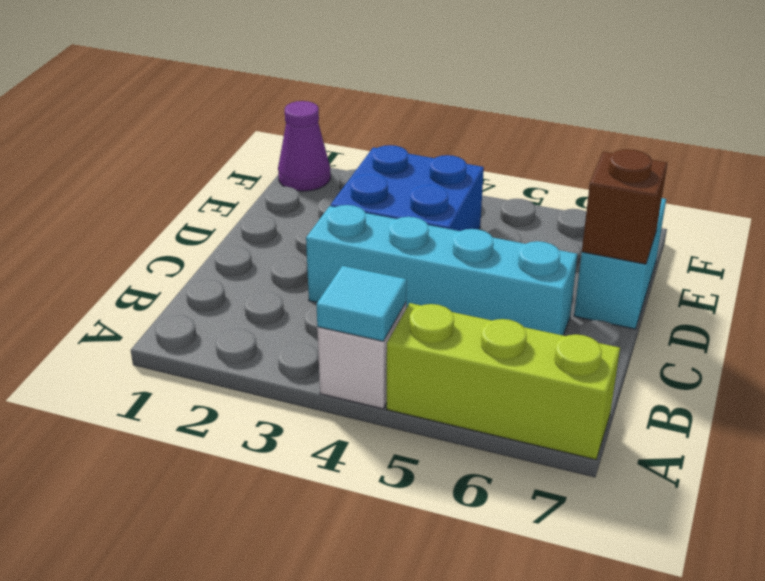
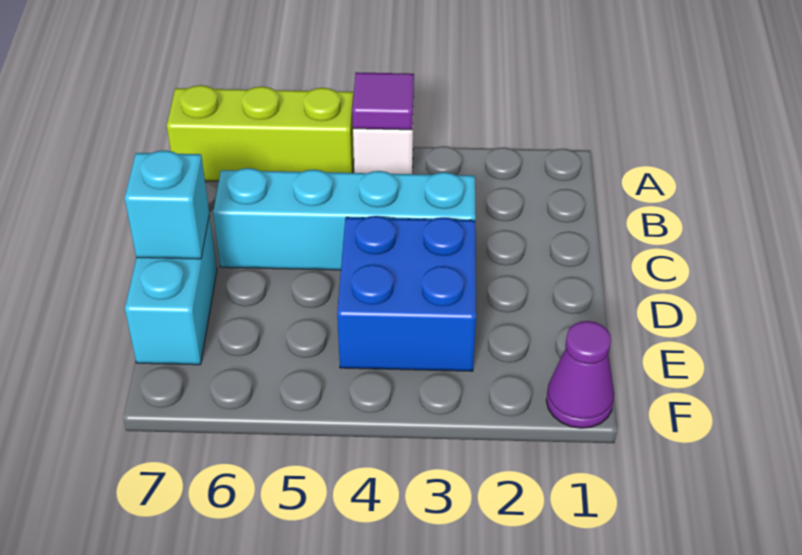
cyan 1x1 tile [317,266,407,341] -> purple 1x1 tile [352,72,414,130]
brown 1x1 brick [582,149,667,264] -> cyan 1x1 brick [125,150,209,259]

